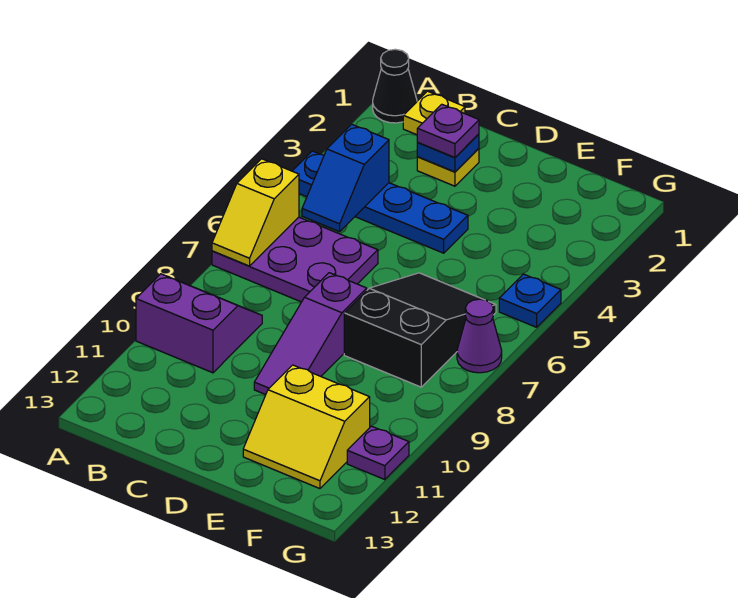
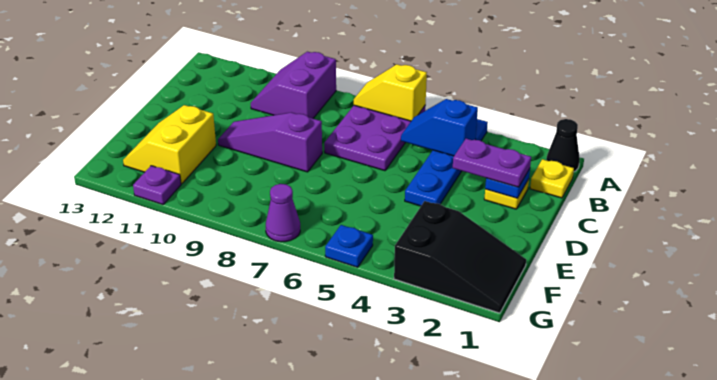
purple 2x2 slope [136,274,262,373] -> purple 2x2 slope turned to [251,52,336,118]
purple 1x1 plate [417,104,479,157] -> purple 1x2 plate [453,139,531,187]
black 2x3 slope [344,273,496,387] -> black 2x3 slope moved to [394,201,526,313]

